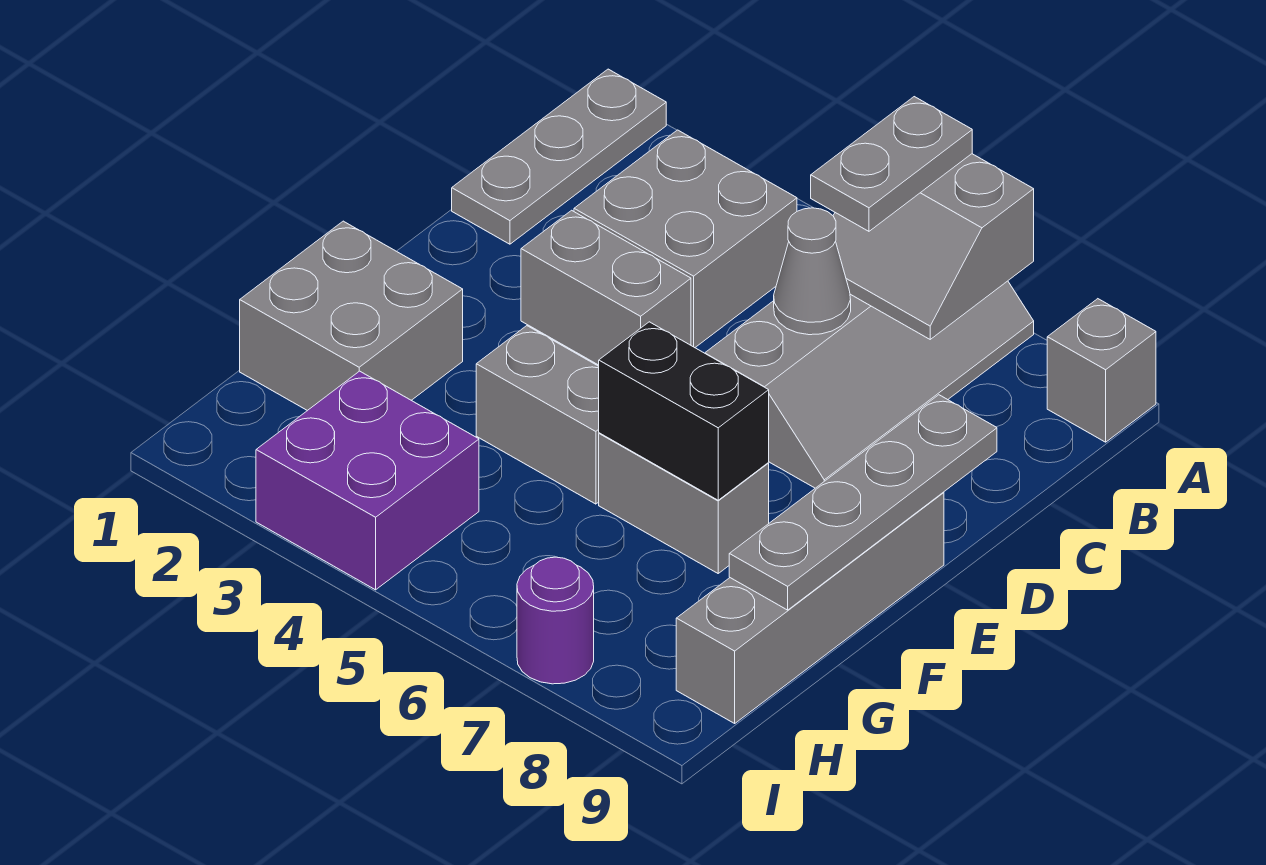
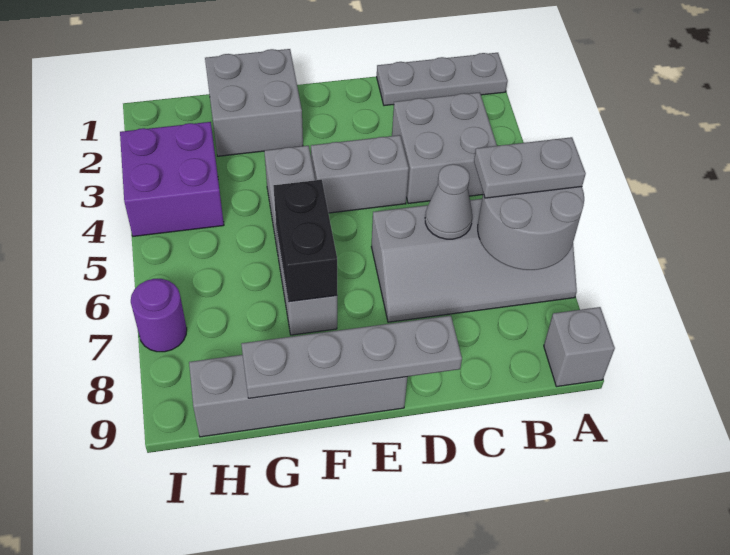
grey 2x2 slope [833,154,1034,339] -> grey 2x2 round brick [478,187,584,270]
grey 1x2 brick [521,210,691,365] -> grey 1x2 brick turned to [311,135,409,213]

